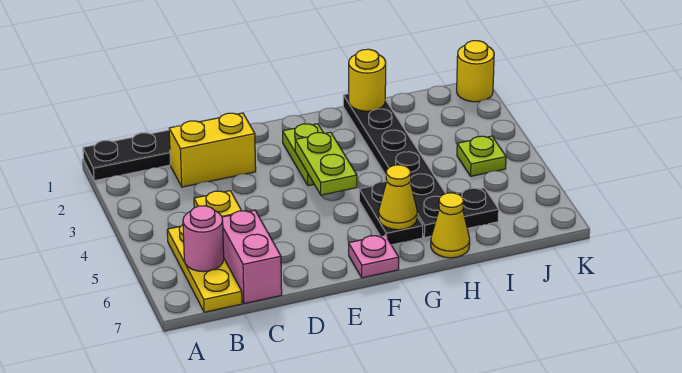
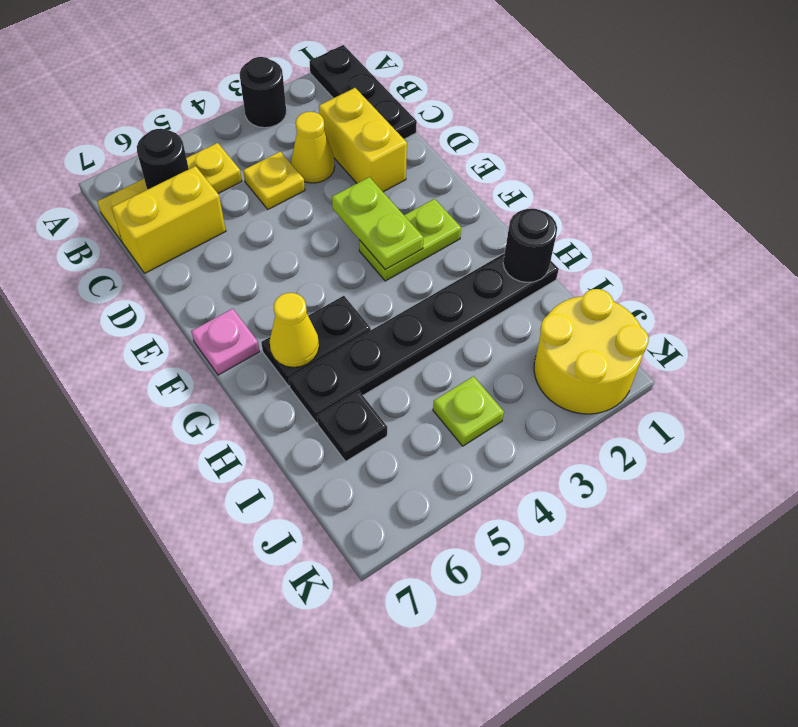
none -> black 1x1 round brick [240,57,286,128]
pink 1x1 round brick [183,206,224,272] -> black 1x1 round brick [137,129,189,190]
pink 1x2 brick [222,210,282,304] -> yellow 1x2 brick [112,166,226,273]
lime 1x2 plate [295,132,357,195] -> lime 1x2 plate turned to [332,177,424,270]
yellow 1x1 round brick [349,49,386,111] -> black 1x1 round brick [503,209,557,282]
yellow 1x1 cone [431,193,470,258] -> yellow 1x1 cone moved to [291,112,335,183]
yellow 1x1 round brick [457,41,494,102] -> yellow 2x2 round brick [534,289,649,414]

